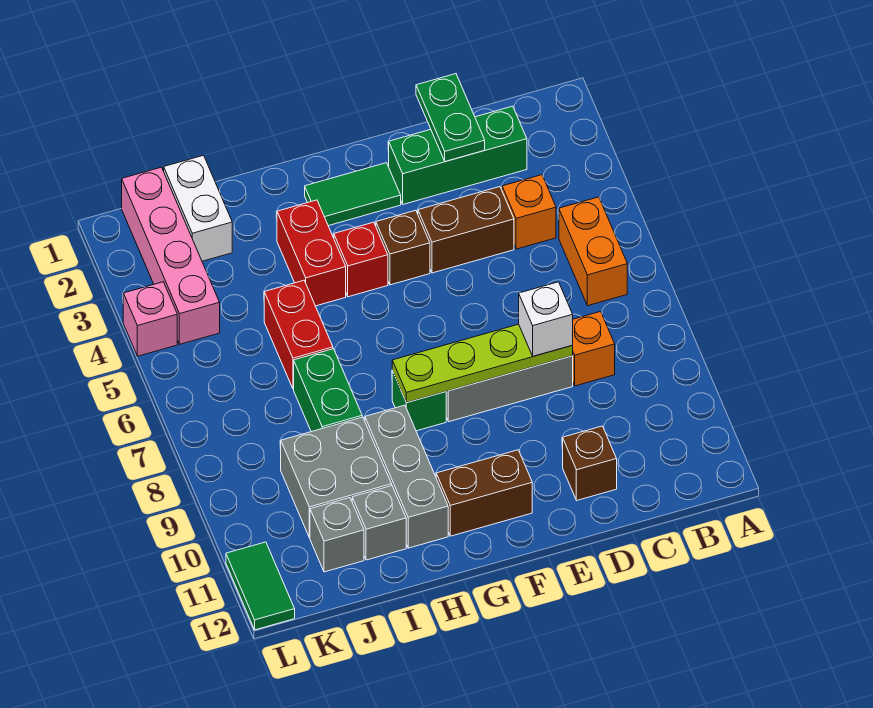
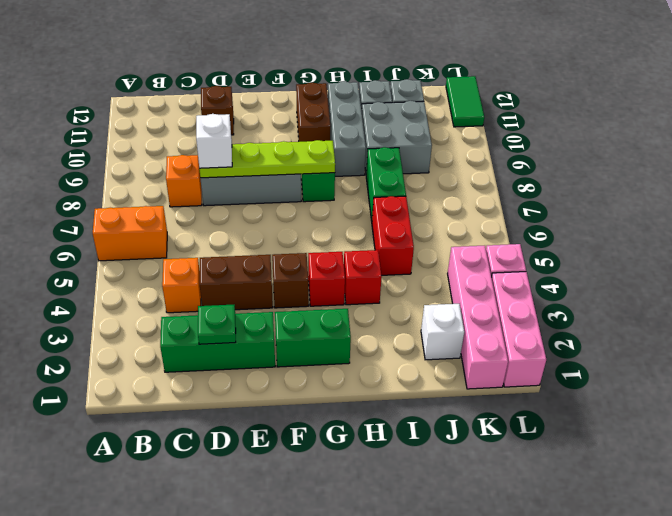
orange 1x2 brick [559,197,627,306] -> orange 1x2 brick turned to [93,206,167,261]
green 1x2 plate [416,74,485,162] -> green 1x1 plate [198,305,236,344]
green 1x2 tile [305,163,401,226] -> green 1x2 brick [275,309,351,367]
brown 1x2 brick [436,450,532,536] -> brown 1x2 brick turned to [296,83,331,142]
red 1x2 brick [277,200,346,306] -> red 1x1 brick [344,250,382,305]
white 1x2 brick [164,155,232,261] -> white 1x1 brick [421,304,464,360]
none -> pink 1x3 brick [491,272,546,387]

